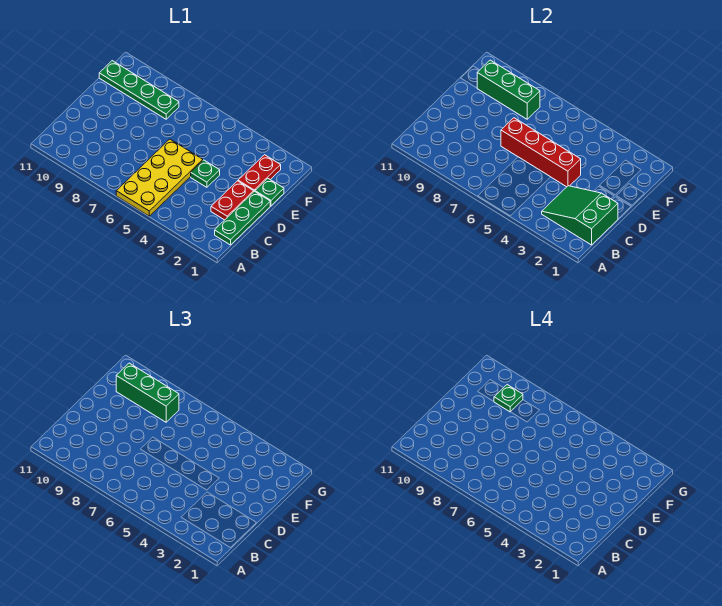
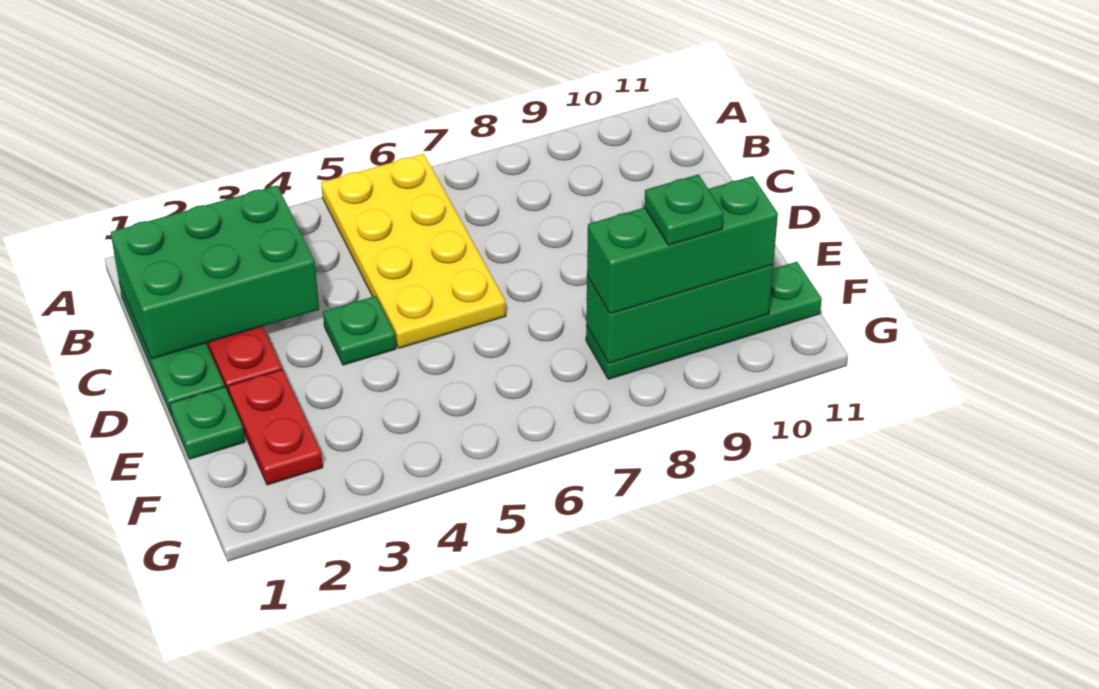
green 2x3 slope [542,186,618,245] -> green 2x3 brick [110,186,319,359]
red 1x4 brick [501,118,581,187] -> none

